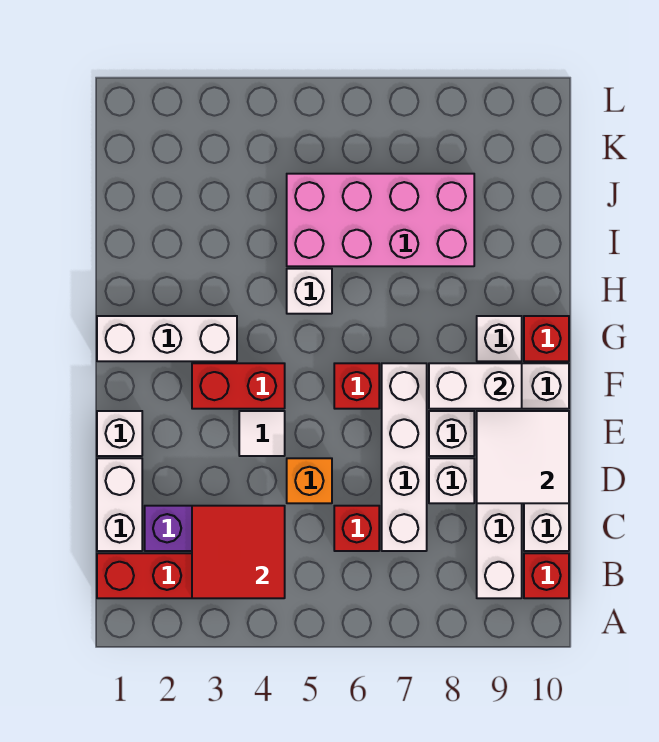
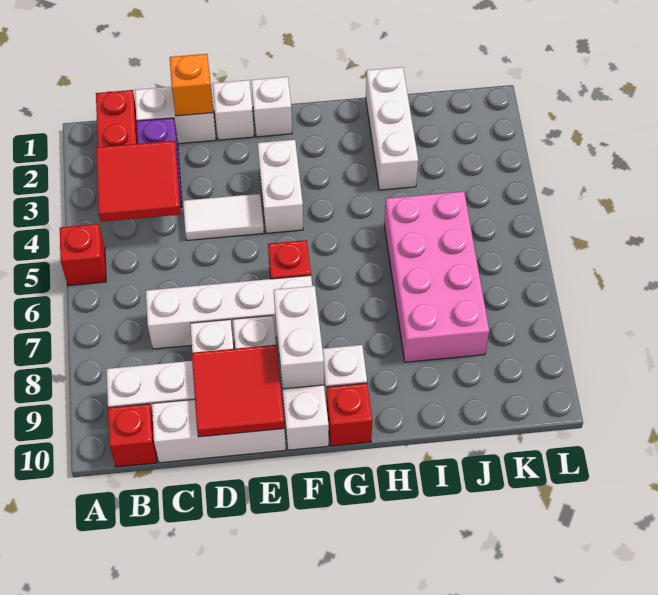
red 1x1 brick [334,506,379,551] -> red 1x1 brick moved to [60,224,106,285]
orange 1x1 brick [287,458,332,503] -> orange 1x1 brick moved to [170,54,213,116]
white 2x2 tile [477,411,569,503] -> red 2x2 tile [192,345,285,437]
white 1x1 tile [239,411,285,456] -> white 1x2 tile [183,194,264,240]
red 1x2 brick [192,363,285,409] -> white 1x2 brick [258,140,303,233]
white 1x3 brick [97,316,237,361] -> white 1x3 brick moved to [366,67,418,190]
white 1x1 brick [287,269,332,314] -> white 1x1 brick moved to [251,77,292,137]

